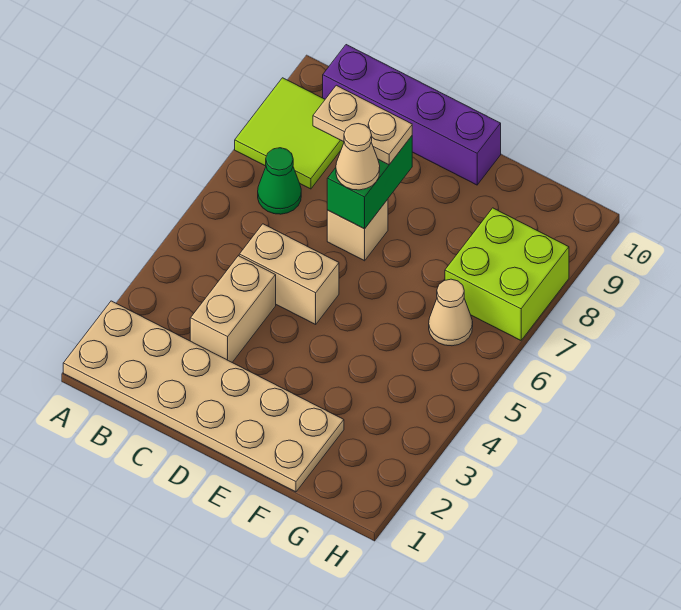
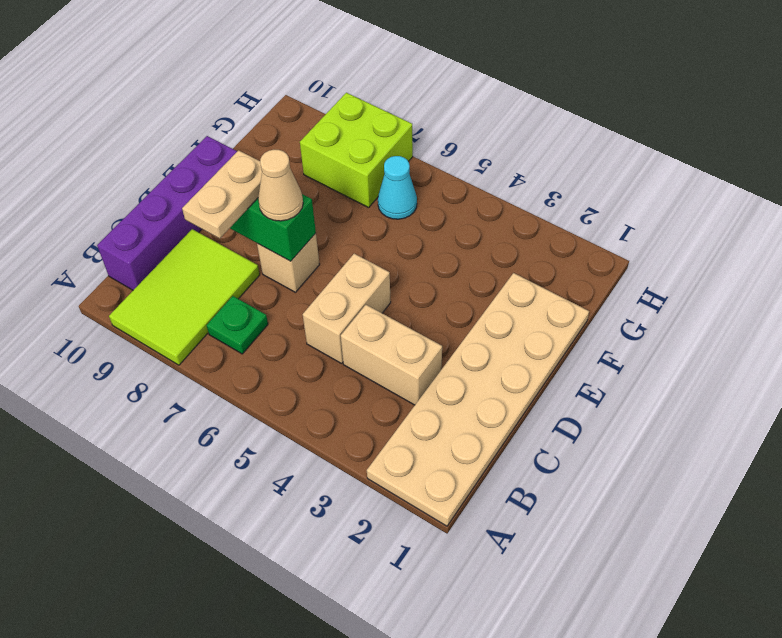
lime 2x2 tile [235,78,344,189] -> lime 2x3 tile [109,229,260,365]
green 1x1 cone [258,148,301,214] -> green 1x1 plate [207,296,268,354]
tan 1x1 cone [429,279,473,346] -> cyan 1x1 cone [378,156,417,219]

